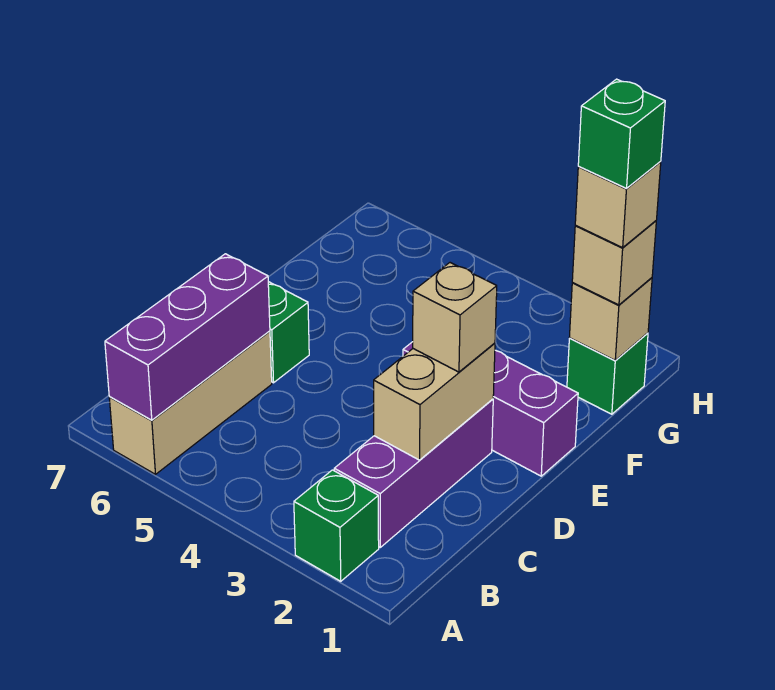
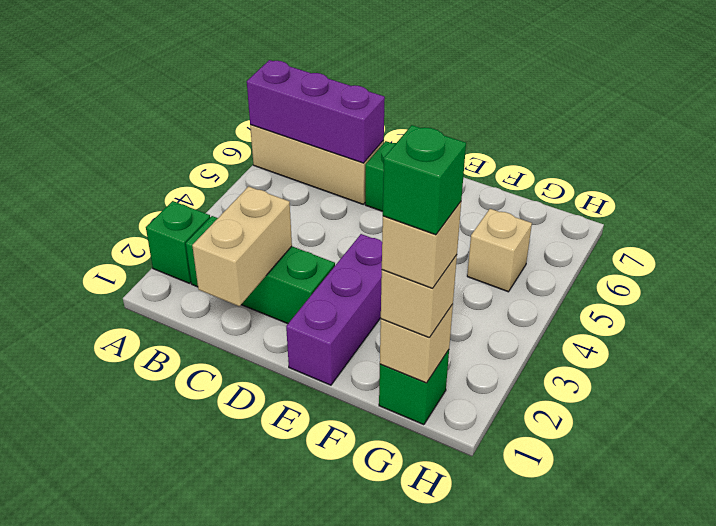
purple 1x3 brick [334,399,493,547] -> green 1x3 brick [186,216,335,324]
tan 1x2 brick [374,343,495,460] -> tan 1x2 brick turned to [192,186,292,306]
tan 1x1 brick [413,263,497,372] -> tan 1x1 brick moved to [467,209,532,292]

